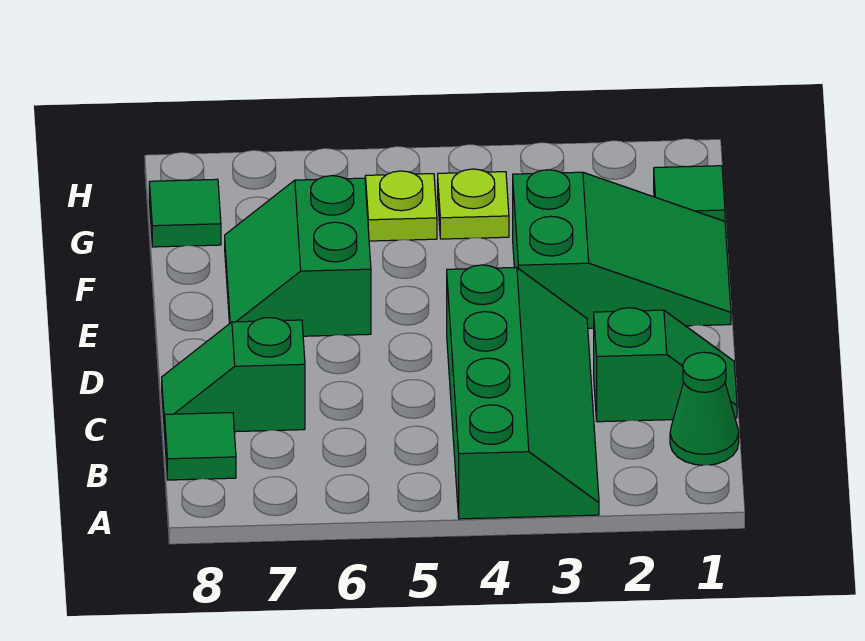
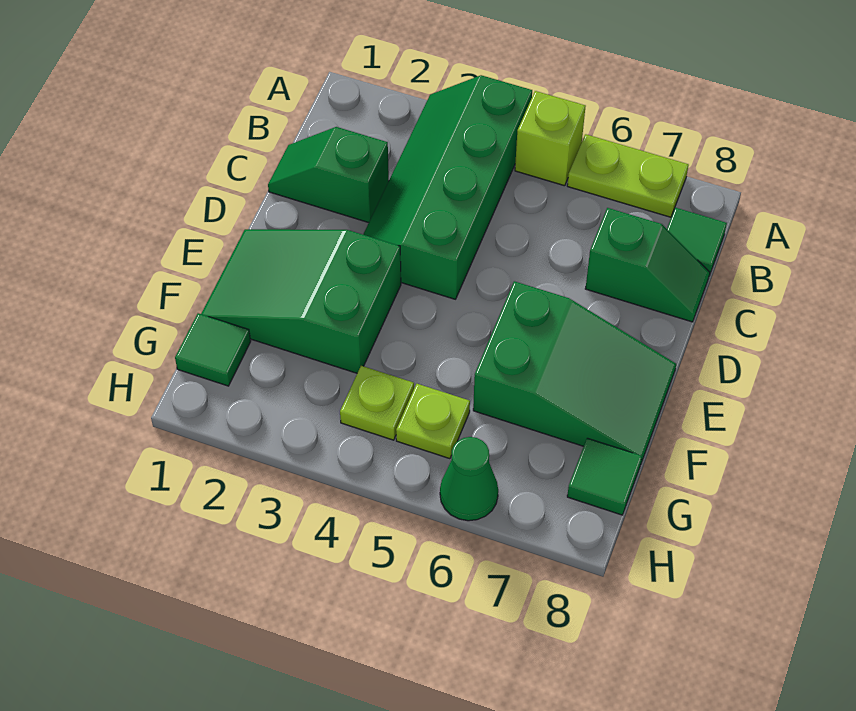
none -> lime 1x1 brick [515,91,585,186]
none -> lime 1x2 plate [567,134,688,217]
green 1x1 cone [670,352,739,465] -> green 1x1 cone moved to [440,437,498,521]
green 2x2 slope [225,176,371,336] -> green 2x3 slope [473,281,676,463]

